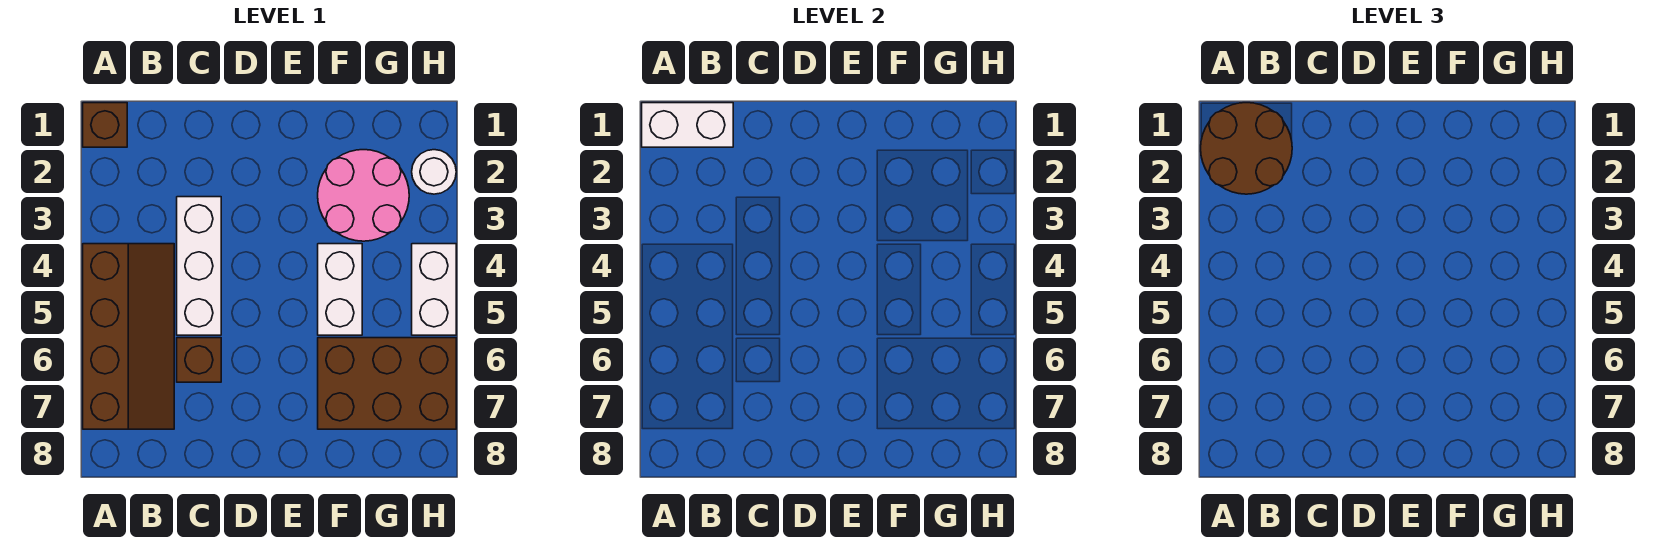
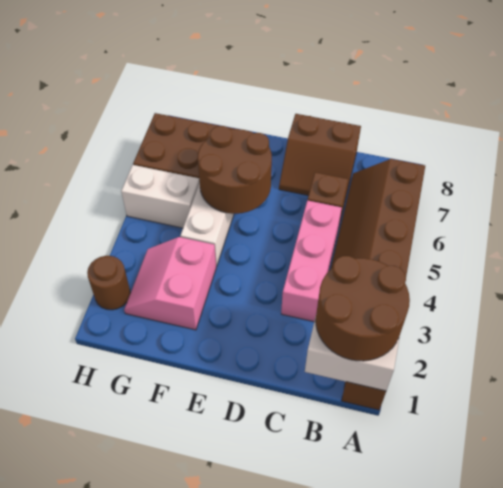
white 1x3 brick [177,197,221,335] -> pink 1x3 brick [281,200,342,322]
none -> brown 2x2 slope [279,114,361,199]
none -> brown 2x2 round brick [198,126,272,214]
pink 2x2 round brick [318,150,409,241] -> pink 2x2 slope [124,237,216,330]
white 1x1 round brick [412,150,456,194] -> brown 1x1 round brick [87,256,130,310]
white 1x2 brick [412,244,456,335] -> white 1x2 brick turned to [121,165,200,228]

